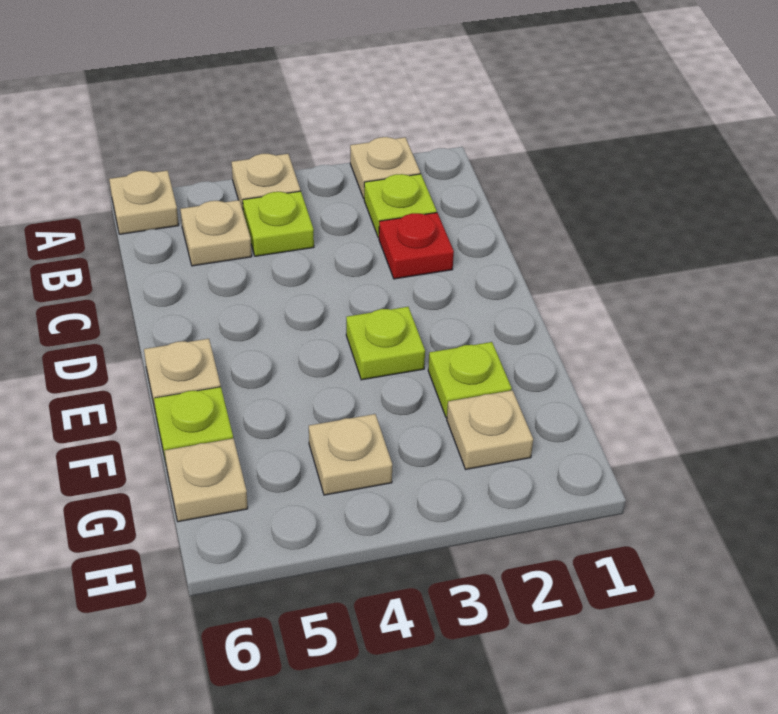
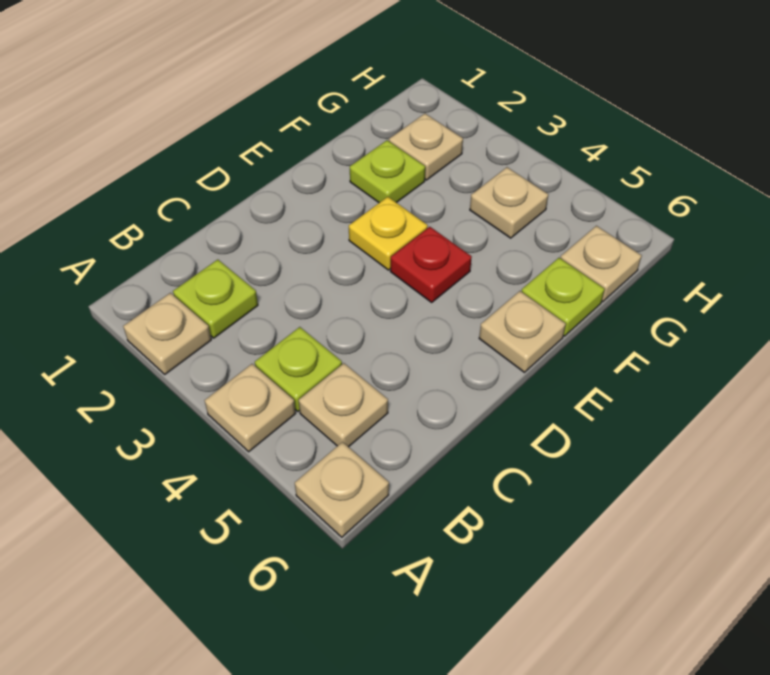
red 1x1 plate [379,213,454,279] -> red 1x1 plate moved to [390,227,472,302]
lime 1x1 plate [346,307,425,380] -> yellow 1x1 plate [349,197,428,270]

